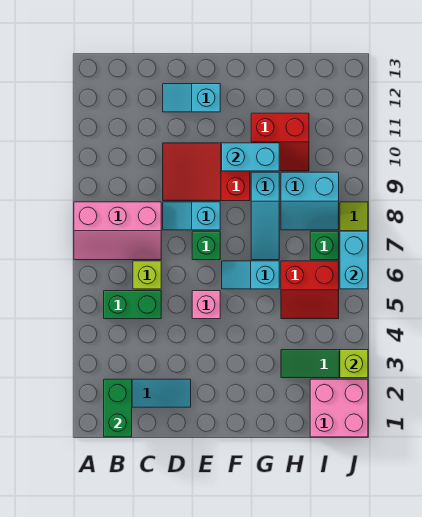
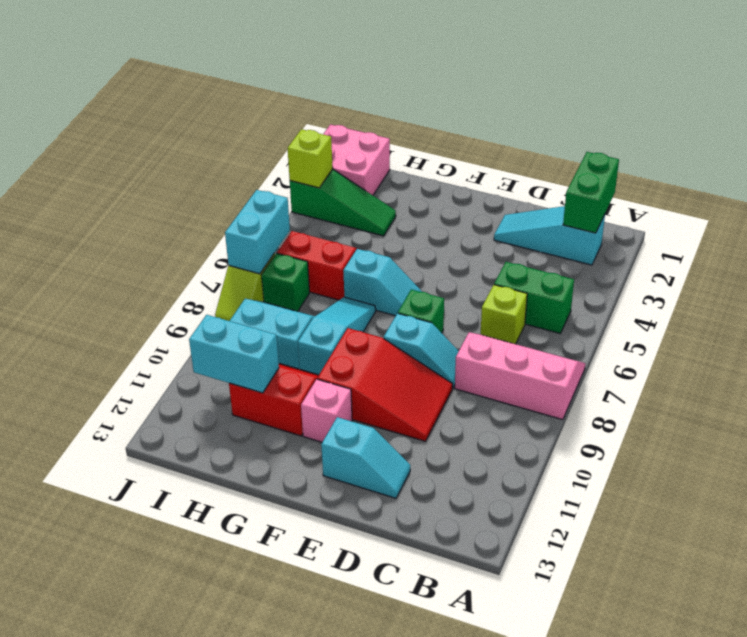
pink 1x1 brick [192,291,220,319] -> pink 1x1 brick moved to [301,379,352,442]
cyan 1x2 brick [222,143,279,171] -> cyan 1x2 brick moved to [189,315,279,393]

